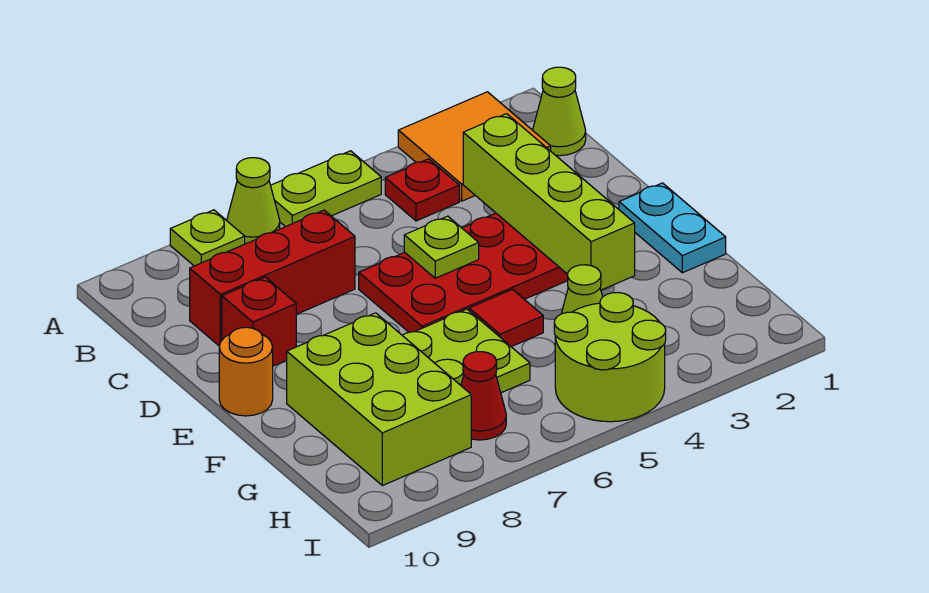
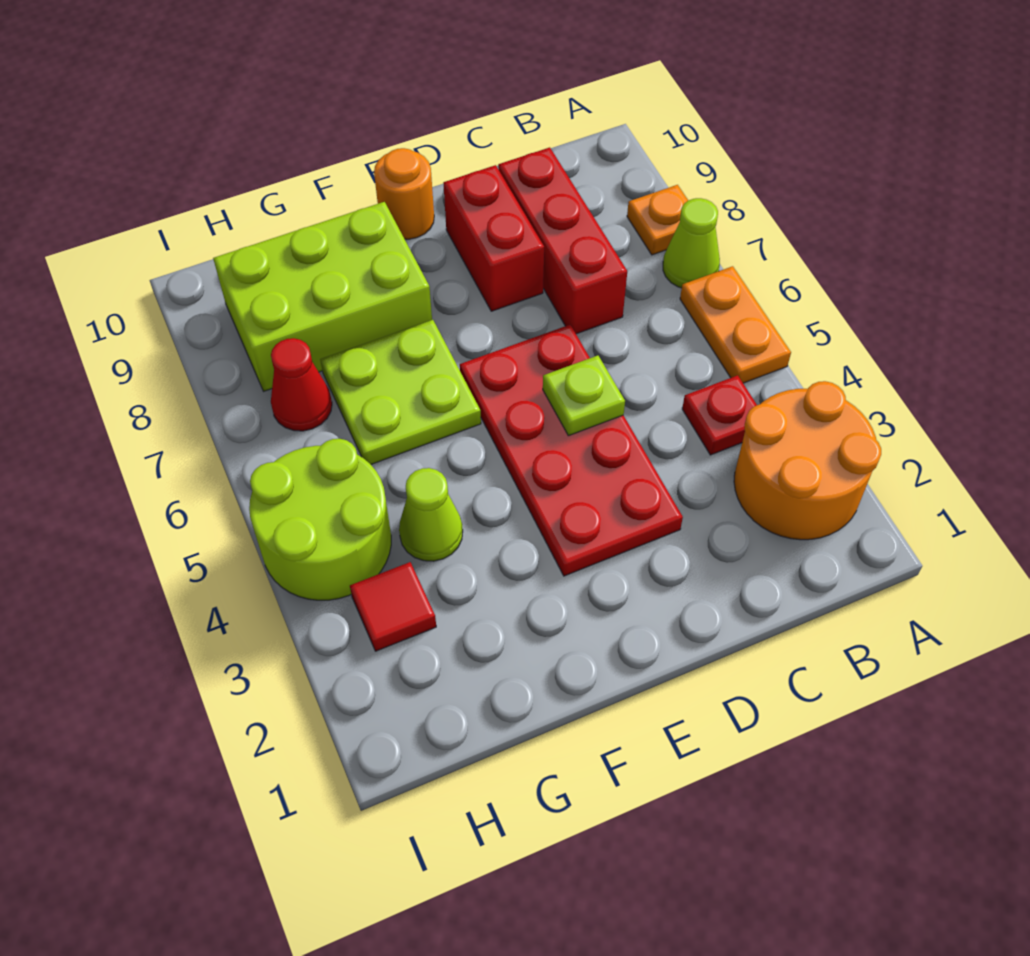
orange 2x2 tile [398,92,551,201] -> orange 2x2 round brick [734,381,881,540]
lime 1x2 plate [271,151,381,227] -> orange 1x2 plate [680,266,791,383]
lime 1x1 plate [170,210,245,266] -> orange 1x1 plate [627,185,688,255]
lime 1x1 cone [533,67,586,156] -> none
lime 1x4 brick [463,114,635,290] -> none
red 1x1 brick [222,277,296,366] -> red 1x2 brick [443,165,544,311]
cyan 1x2 plate [619,183,726,273] -> none
red 1x1 tile [469,289,543,347] -> red 1x1 tile moved to [350,562,436,651]

